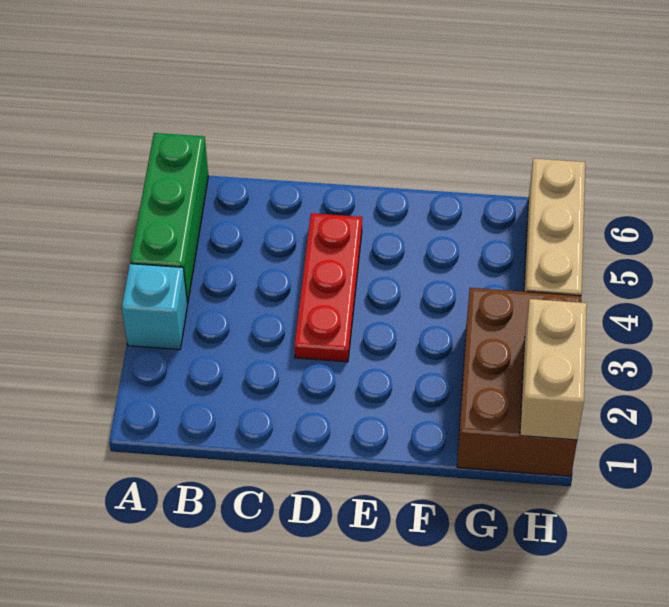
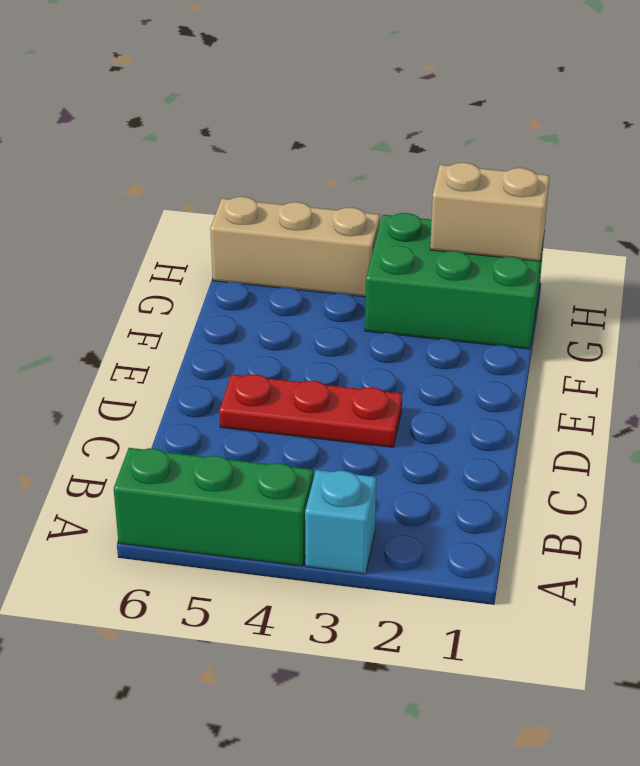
brown 2x3 brick [457,288,581,476] -> green 2x3 brick [365,213,544,349]

